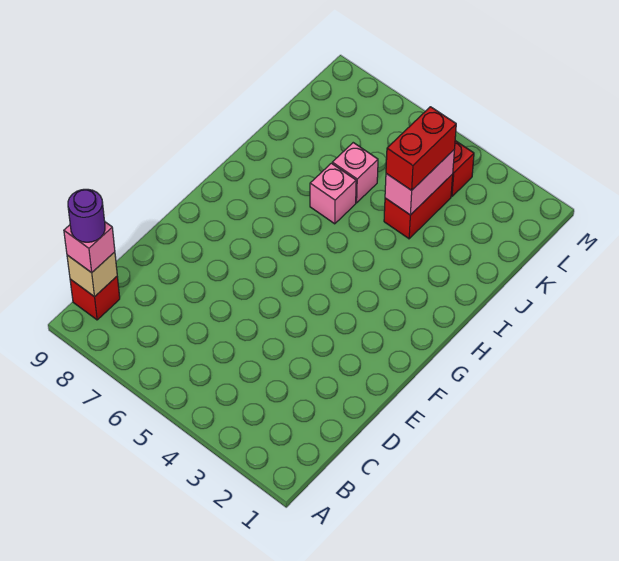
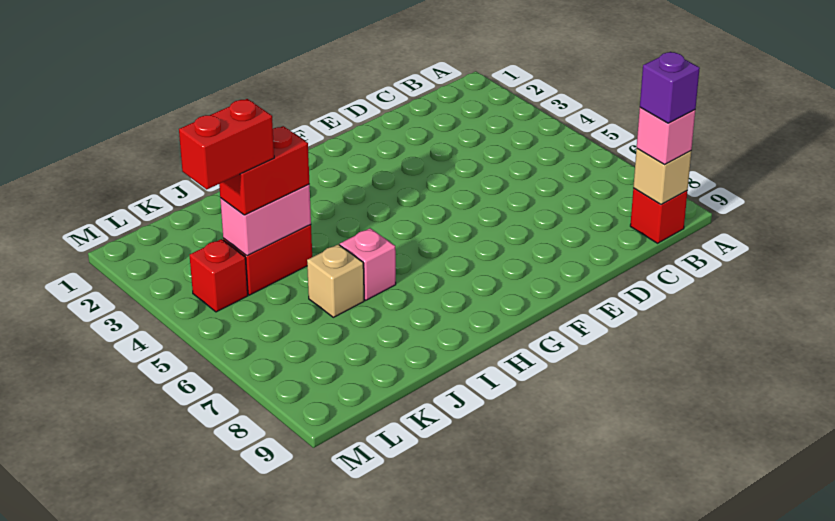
purple 1x1 round brick [68,189,105,242] -> purple 1x1 brick [640,52,700,123]
pink 1x1 brick [332,143,378,203] -> tan 1x1 brick [307,244,364,317]
none -> red 1x2 brick [179,99,274,189]

